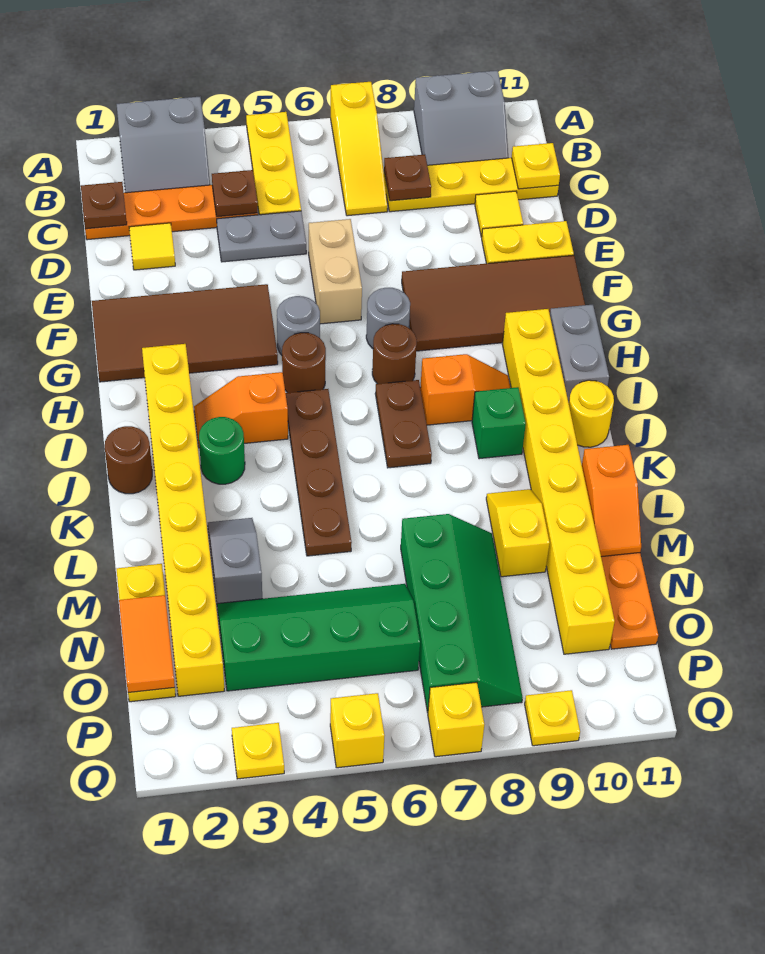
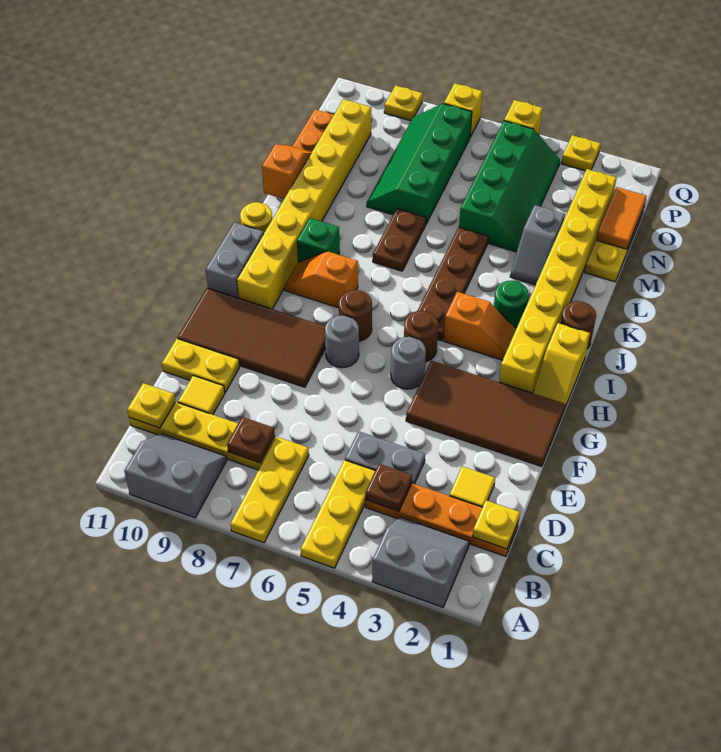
yellow 1x3 slope [331,82,387,216] -> yellow 1x3 plate [230,437,309,543]
brown 1x1 plate [81,182,127,229] -> yellow 1x1 plate [473,500,520,549]
tan 1x2 brick [309,219,362,324] -> none
brown 1x2 plate [375,380,432,468] -> brown 1x2 plate moved to [373,209,426,271]
yellow 1x2 slope [486,489,550,577] -> yellow 1x2 slope moved to [533,323,590,409]
green 2x4 slope [217,584,420,691] -> green 2x4 slope turned to [459,121,560,252]

